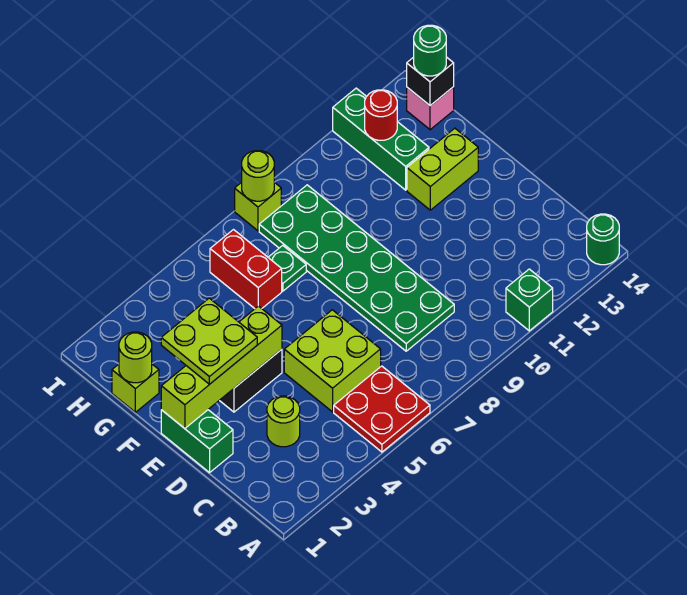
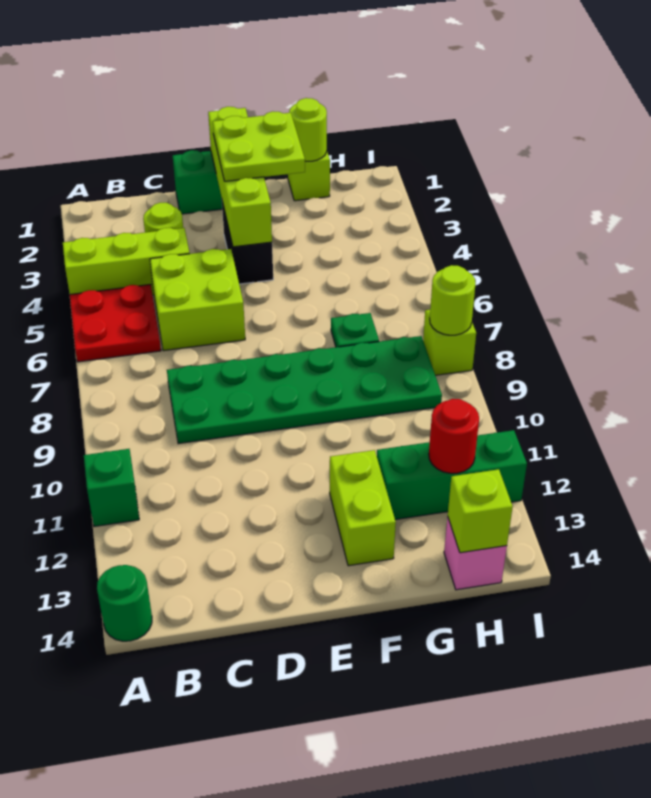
none -> lime 1x3 brick [63,228,190,295]
red 1x2 brick [210,230,282,309] -> none
black 1x1 brick [407,57,454,106] -> lime 1x1 brick [448,469,513,553]
green 1x1 round brick [414,25,446,76] -> none

